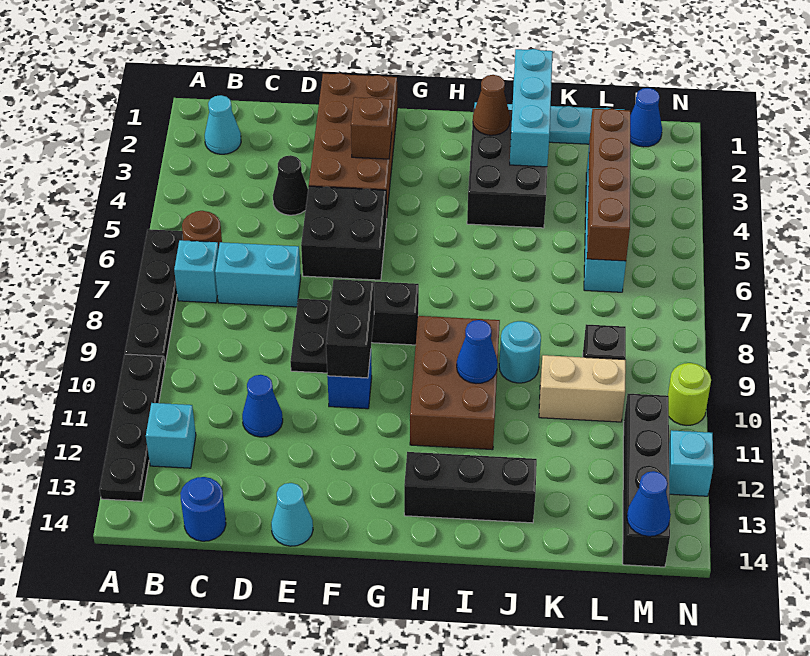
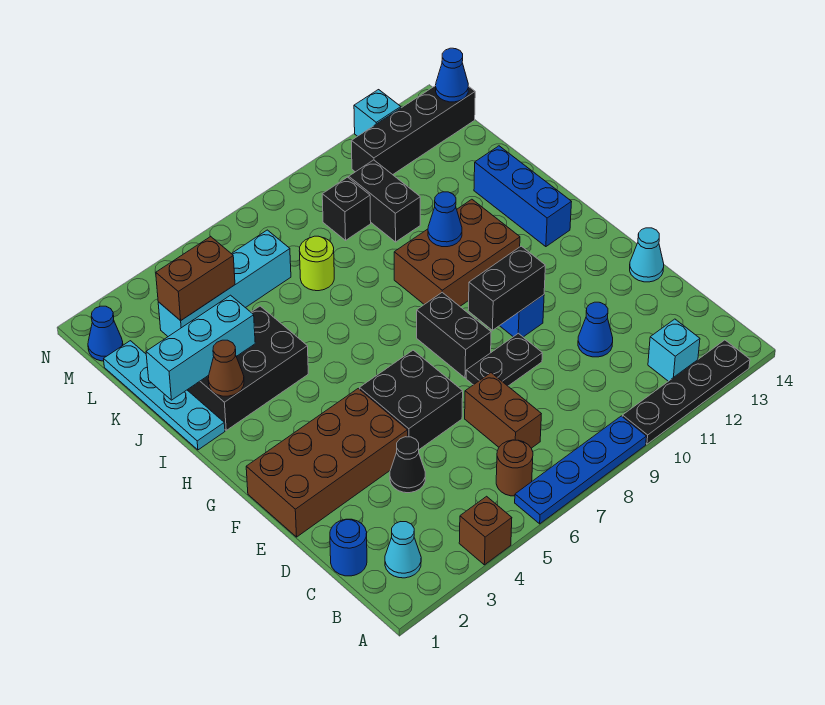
black 1x4 plate [125,229,183,363] -> blue 1x4 plate [515,416,646,524]
cyan 1x1 brick [174,240,219,303] -> none
cyan 1x2 brick [215,242,301,307] -> brown 1x2 brick [465,373,541,448]
blue 1x1 round brick [180,477,226,541] -> blue 1x1 round brick moved to [330,519,367,576]
brown 1x1 brick [351,97,392,159] -> brown 1x1 brick moved to [459,496,512,565]
black 1x3 brick [404,452,537,523] -> blue 1x3 brick [474,146,571,247]
cyan 1x1 round brick [499,321,541,383] -> none
tan 1x2 brick [539,355,626,422] -> black 1x2 brick [349,160,420,242]
brown 1x4 brick [587,109,630,261] -> brown 1x2 brick [156,237,235,321]
lime 1x1 round brick [668,363,711,426] -> lime 1x1 round brick moved to [299,236,334,291]

